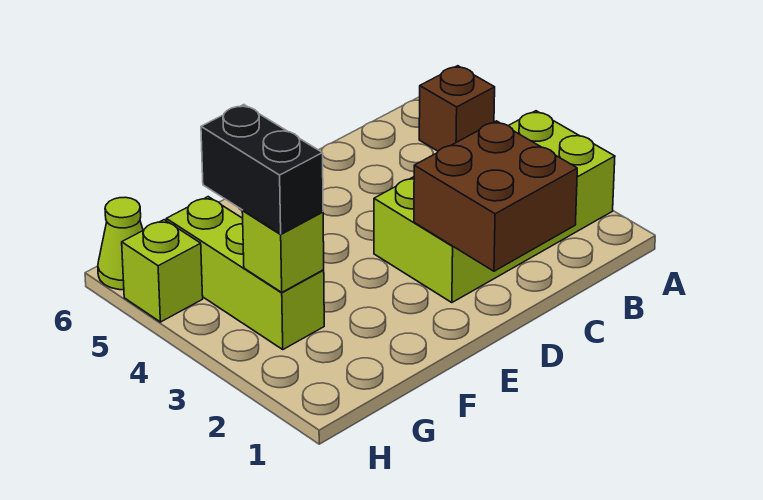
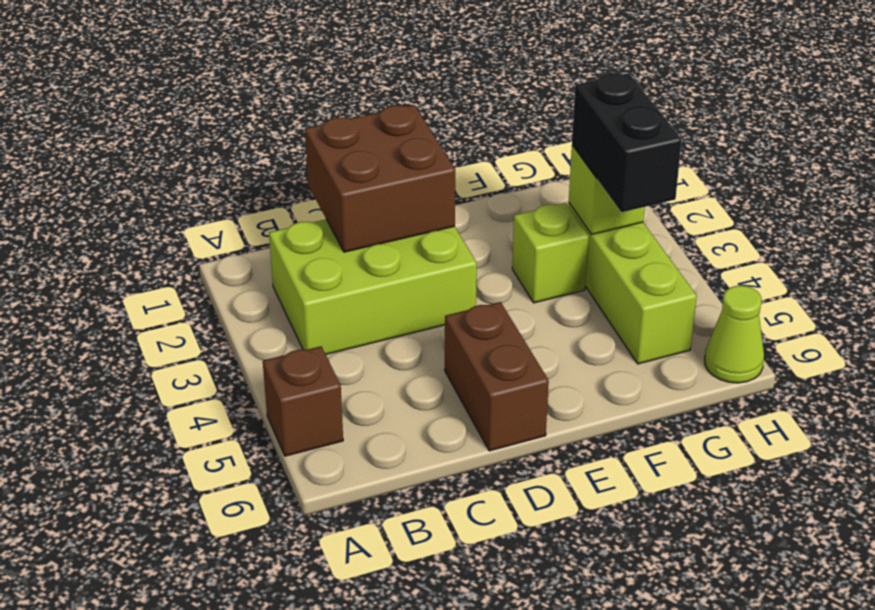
lime 2x4 brick [374,111,615,303] -> lime 2x3 brick [269,219,477,354]
none -> brown 1x2 brick [445,302,549,451]
lime 1x1 brick [122,220,203,322] -> lime 1x1 brick moved to [512,203,589,303]

